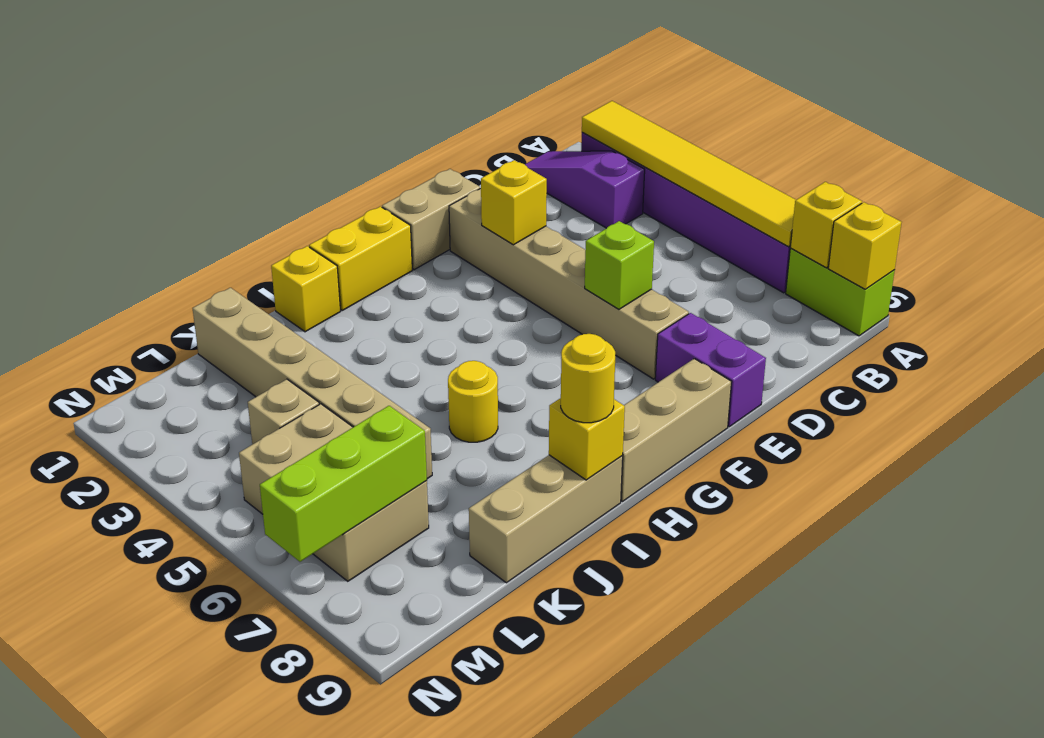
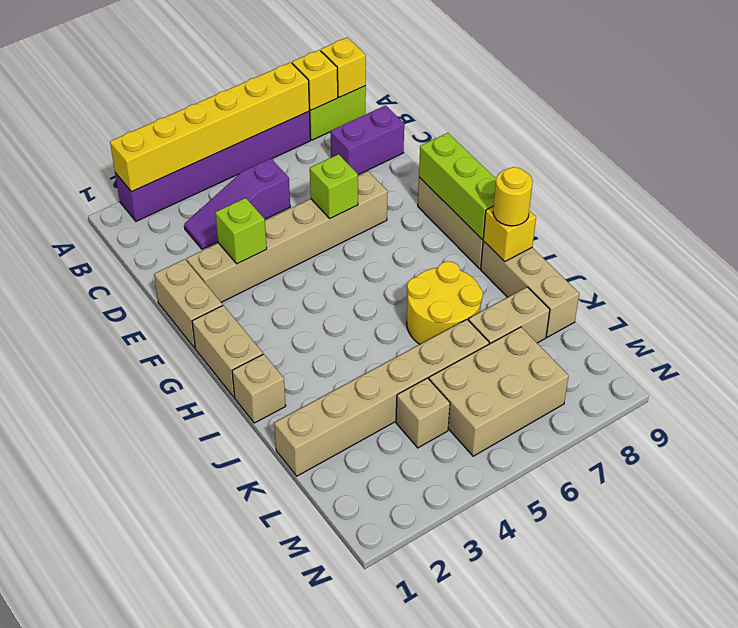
yellow 1x6 tile [582,101,796,247] -> yellow 1x6 brick [110,62,309,192]
purple 1x3 slope [525,151,645,228] -> purple 1x3 slope moved to [184,159,290,249]
yellow 1x1 brick [481,160,547,245] -> lime 1x1 brick [215,198,267,264]
purple 1x2 brick [655,313,766,427] -> purple 1x2 brick moved to [331,106,404,175]
yellow 1x2 brick [309,206,412,310] -> tan 1x2 brick [192,305,263,397]
yellow 1x1 brick [271,246,341,332] -> tan 1x1 brick [232,354,286,423]
yellow 1x1 round brick [448,361,498,442] -> yellow 2x2 round brick [407,261,483,344]
none -> tan 1x2 brick [468,287,550,344]
lime 1x3 brick [260,406,427,562] -> lime 1x3 brick moved to [419,133,496,239]

